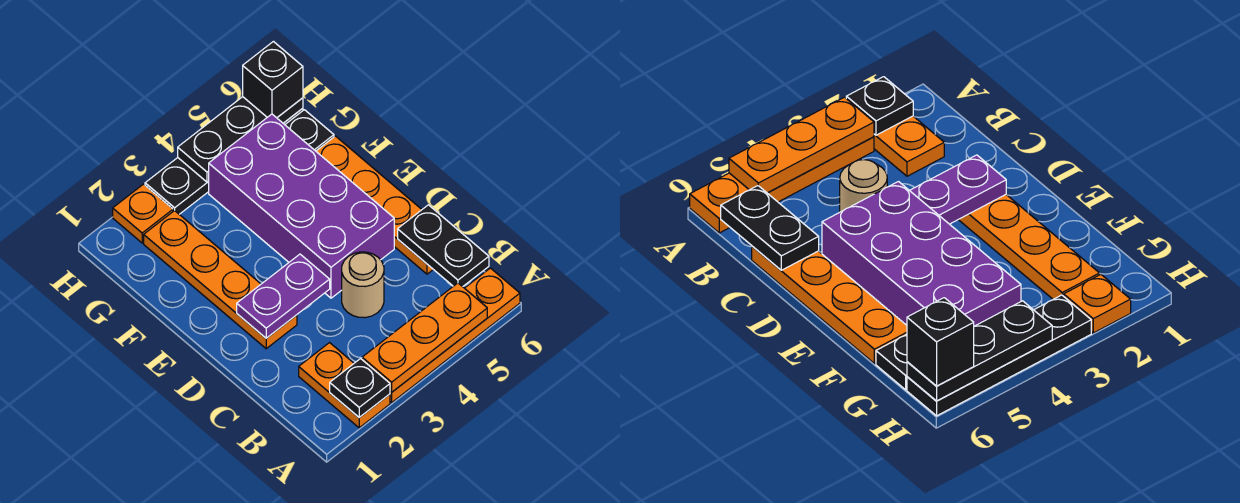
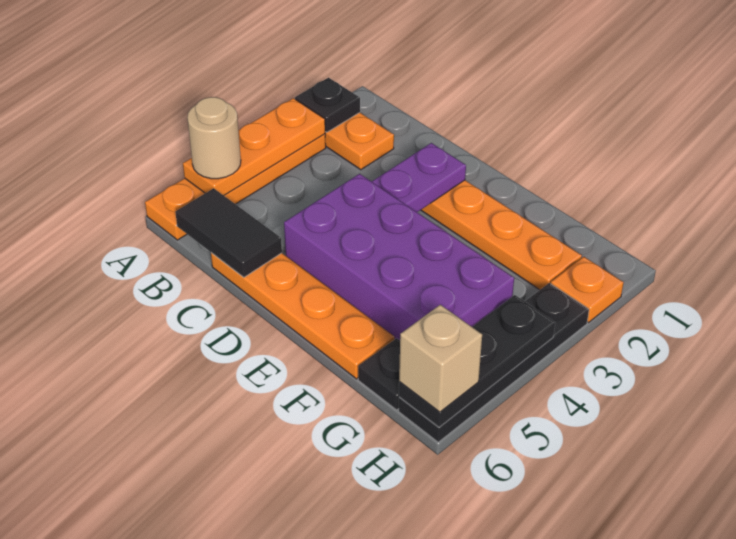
black 1x2 plate [398,205,489,287] -> black 1x2 tile [175,188,282,277]
tan 1x1 round brick [342,252,384,318] -> tan 1x1 round brick moved to [187,97,241,179]
black 1x1 brick [243,42,303,118] -> tan 1x1 brick [399,305,482,412]

